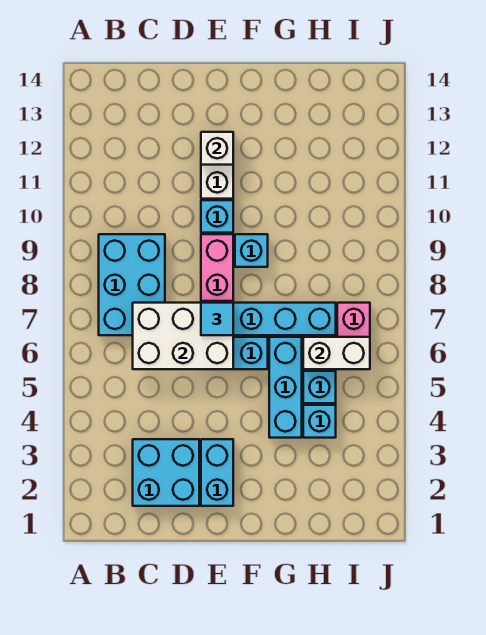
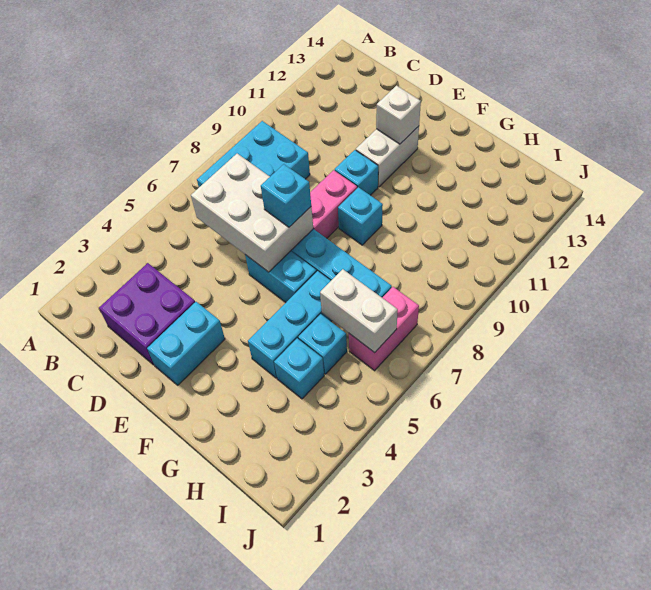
cyan 2x2 brick [133,439,199,506] -> purple 2x2 brick [99,263,195,365]
cyan 1x1 tile [201,303,233,335] -> cyan 1x1 brick [261,164,311,227]

